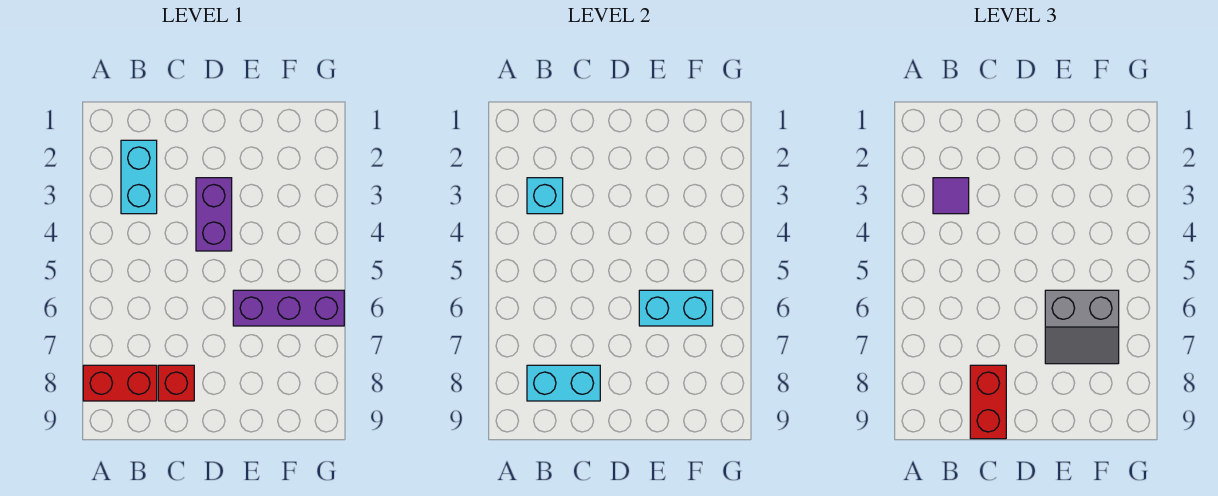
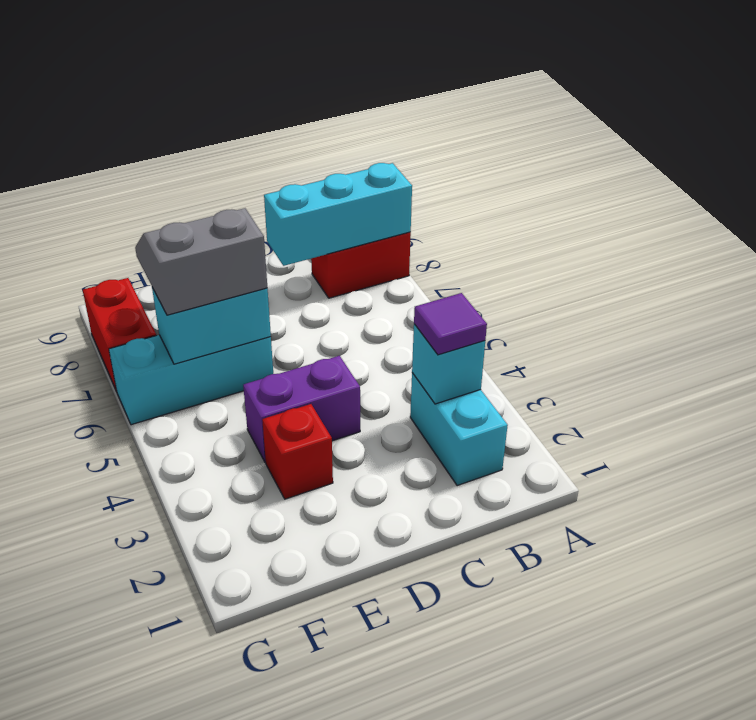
cyan 1x2 brick [527,365,600,401] -> cyan 1x3 brick [264,163,412,266]
red 1x1 brick [158,365,194,401] -> red 1x1 brick moved to [262,404,333,499]
red 1x2 brick [970,365,1006,439] -> red 1x2 brick moved to [83,278,156,391]
purple 1x2 brick [196,178,232,251] -> purple 1x2 brick turned to [243,356,360,462]
purple 1x3 brick [233,290,344,326] -> cyan 1x3 brick [109,335,273,425]

